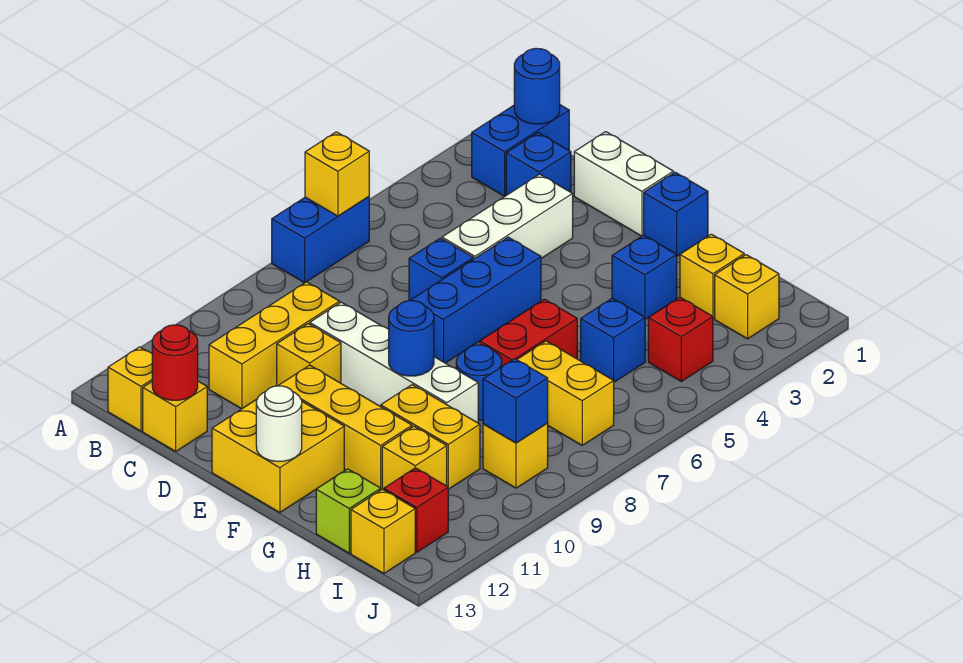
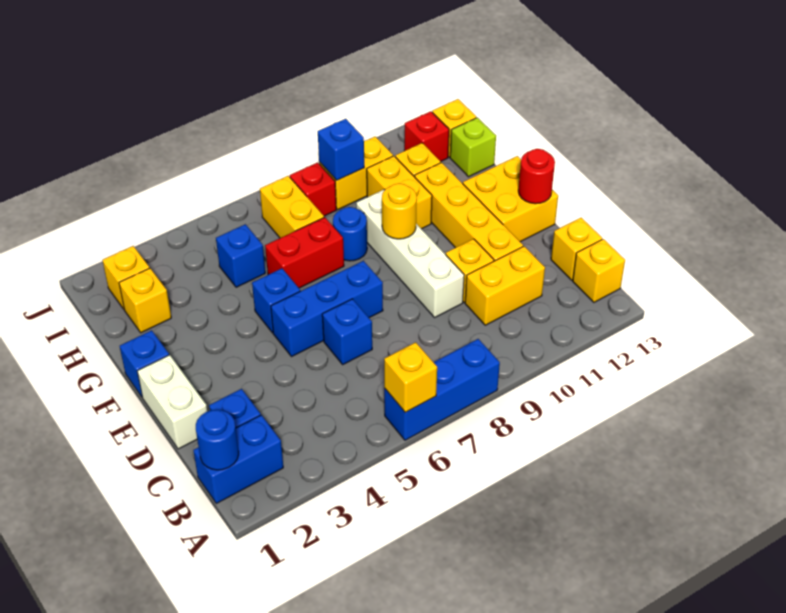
blue 1x2 brick [272,197,369,283] -> blue 1x3 brick [384,339,500,440]
yellow 1x3 brick [209,282,340,409] -> yellow 1x2 brick [465,246,545,325]
red 1x1 round brick [152,325,198,400] -> red 1x1 round brick moved to [518,149,555,204]
white 1x3 brick [442,174,573,259] -> none
yellow 1x3 brick [279,365,412,490] -> yellow 1x4 brick [415,163,523,261]
blue 1x1 round brick [389,301,434,376] -> yellow 1x1 round brick [382,183,417,239]
white 1x1 round brick [256,386,302,461] -> none
blue 1x1 brick [612,235,677,319] -> blue 1x1 brick moved to [252,268,300,333]
red 1x1 brick [648,297,713,381] -> red 1x1 brick moved to [290,162,336,216]
yellow 1x1 brick [483,423,548,488] -> yellow 1x2 brick [319,137,393,209]

